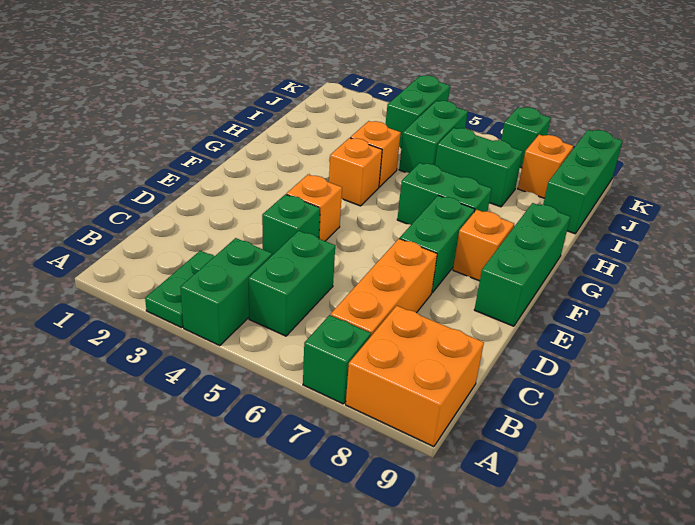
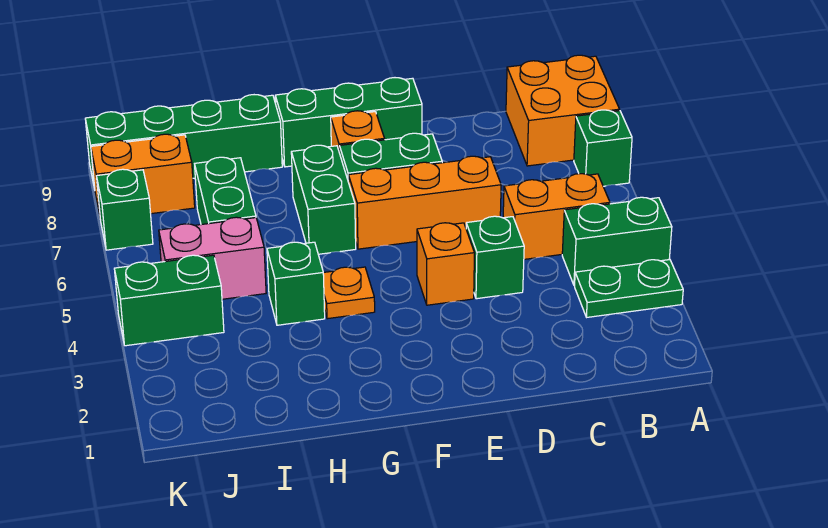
green 1x2 brick [249,231,335,336] -> orange 1x2 brick [503,174,610,259]
orange 1x3 brick [331,239,437,336] -> orange 1x3 brick moved to [348,156,501,249]
orange 1x1 brick [329,138,382,206] -> orange 1x1 plate [323,267,375,319]
orange 1x1 brick [350,121,401,187] -> green 1x1 brick [267,242,325,325]
green 1x2 brick [399,101,468,173] -> pink 1x2 brick [159,217,266,299]
green 1x3 brick [543,130,622,234] -> green 1x4 brick [85,95,282,189]
orange 1x1 brick [518,135,573,198] -> orange 1x2 brick [91,134,195,215]

